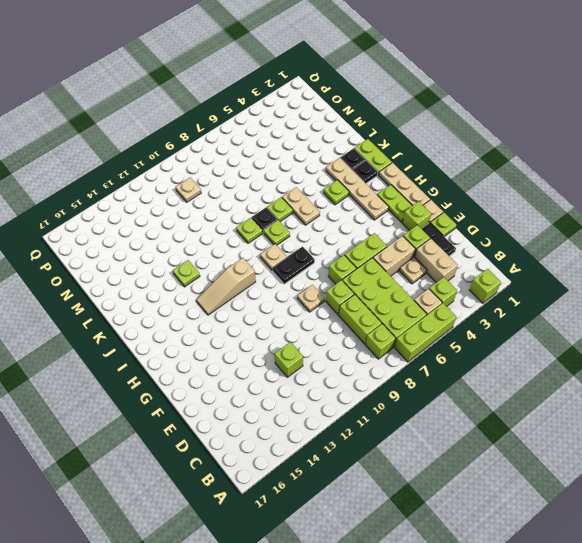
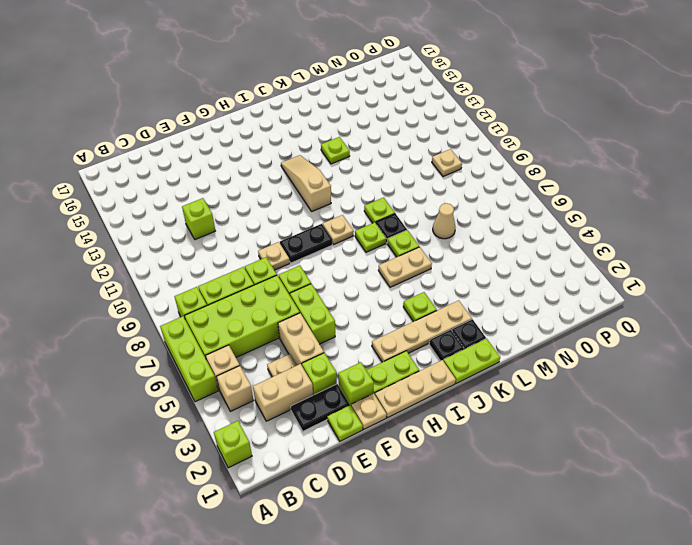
lime 1x1 brick [429,277,457,307] -> tan 1x1 brick [216,366,254,411]
black 1x2 plate [273,246,315,284] -> black 1x2 plate turned to [280,224,332,263]
none -> tan 1x1 cone [433,203,455,239]

